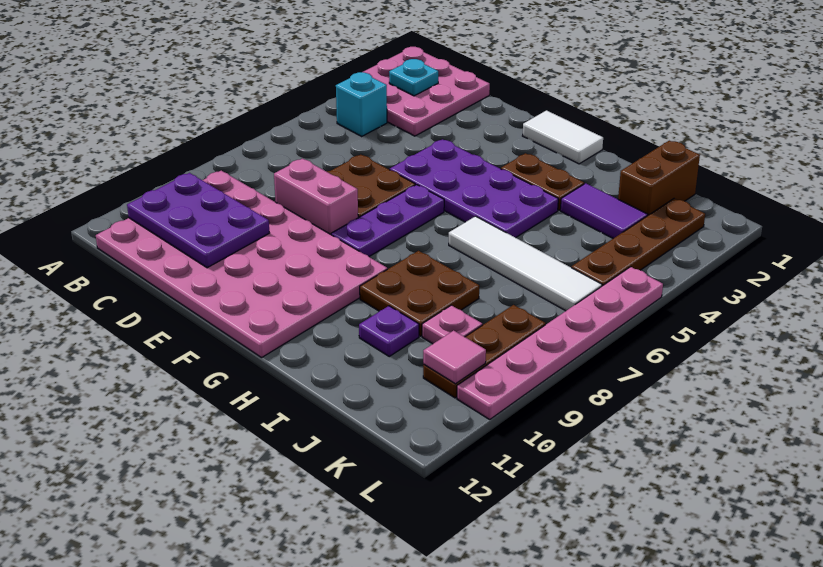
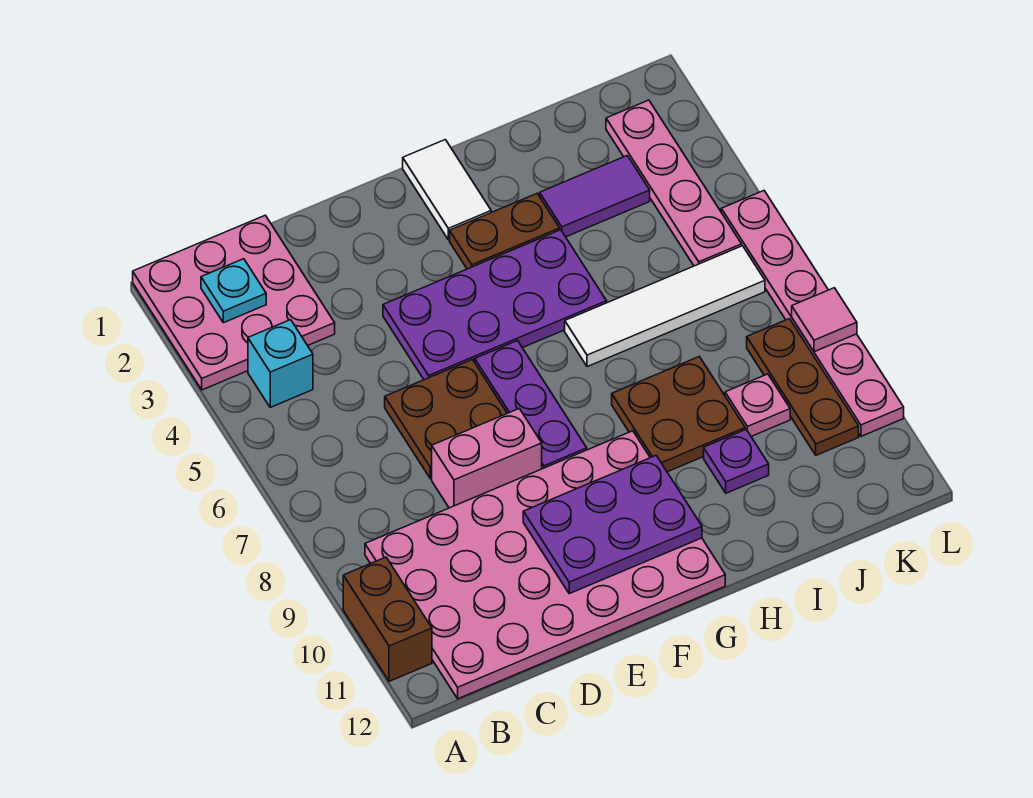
purple 2x3 plate [127,173,269,268] -> purple 2x3 plate moved to [523,456,702,594]
white 1x2 tile [523,110,603,164] -> white 1x2 tile turned to [403,140,491,240]
brown 1x2 brick [618,141,700,216] -> brown 1x2 brick moved to [343,557,432,681]
brown 1x4 plate [571,199,705,286] -> pink 1x4 plate [606,100,742,266]
pink 1x1 tile [423,330,486,384] -> pink 1x1 tile moved to [792,288,857,352]

